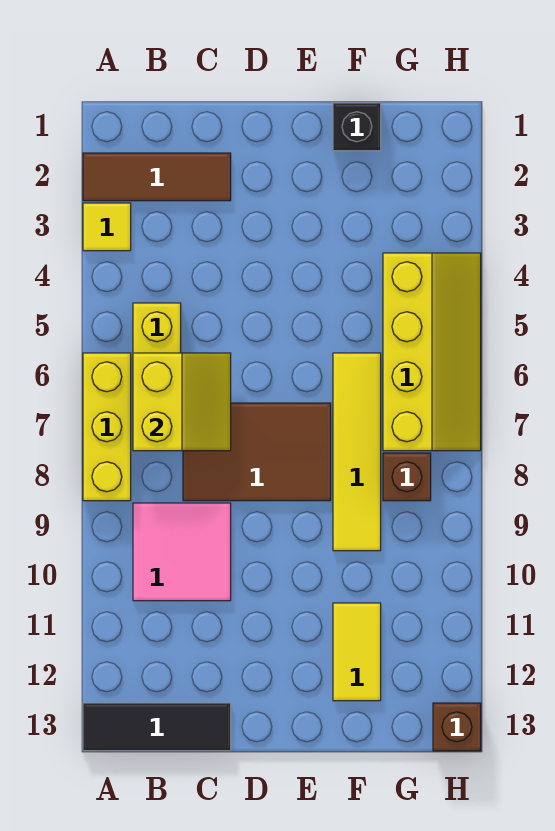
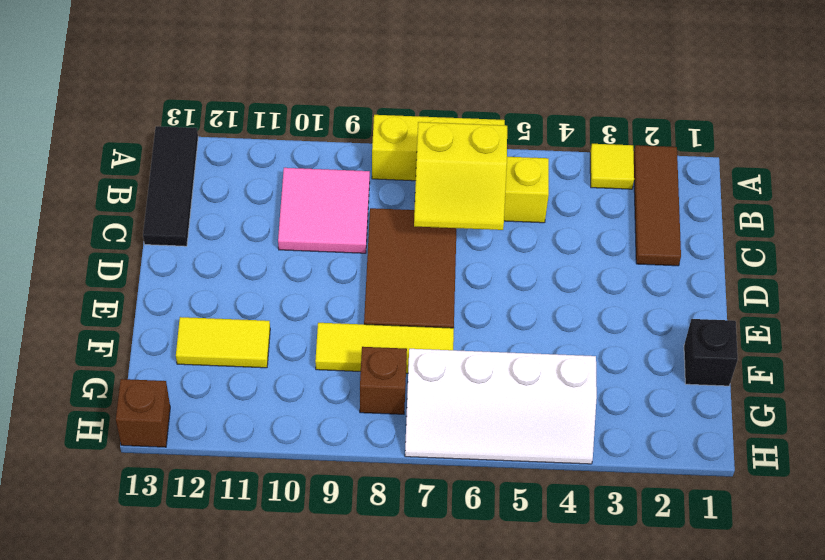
yellow 1x4 tile [333,353,381,551] -> yellow 1x3 tile [315,323,454,373]
yellow 2x4 slope [383,253,481,451] -> white 2x4 slope [405,349,597,464]

